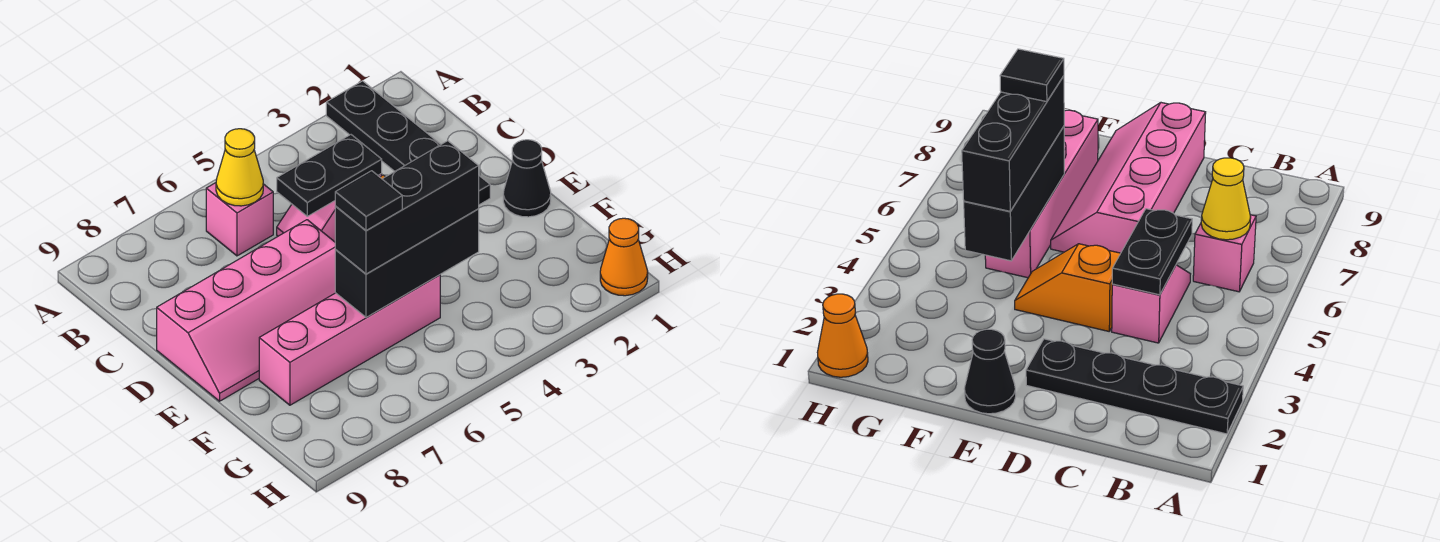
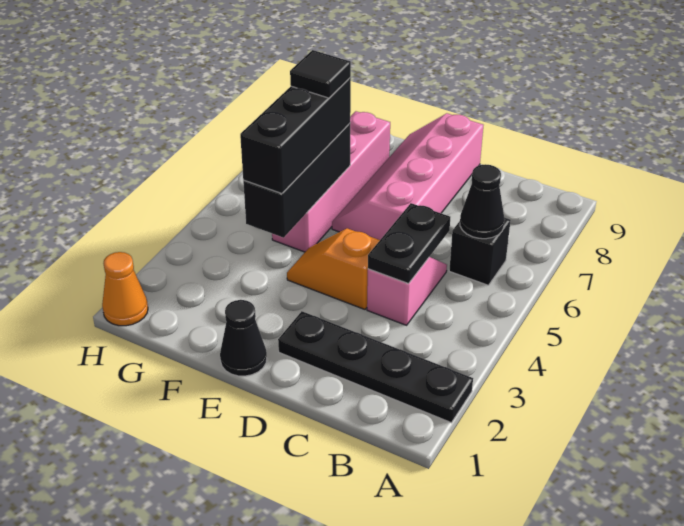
pink 1x1 brick [206,183,273,256] -> black 1x1 brick [449,218,511,285]
yellow 1x1 cone [216,129,263,206] -> black 1x1 cone [460,164,504,239]

